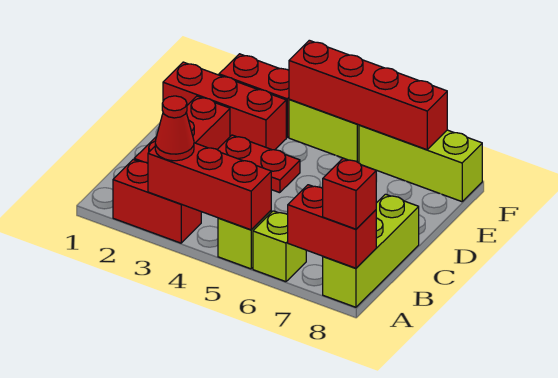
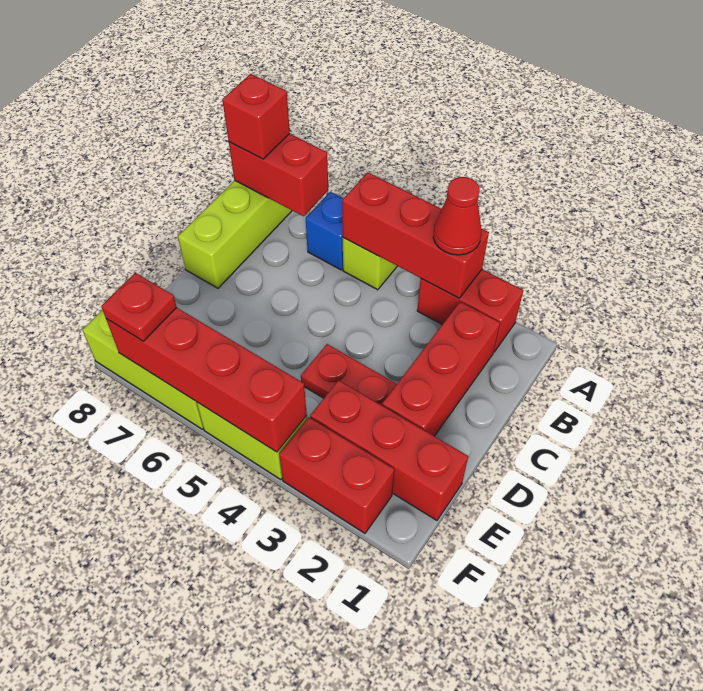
lime 1x1 brick [253,211,306,282] -> blue 1x1 brick [306,192,343,270]
none -> red 1x1 plate [101,273,177,341]

